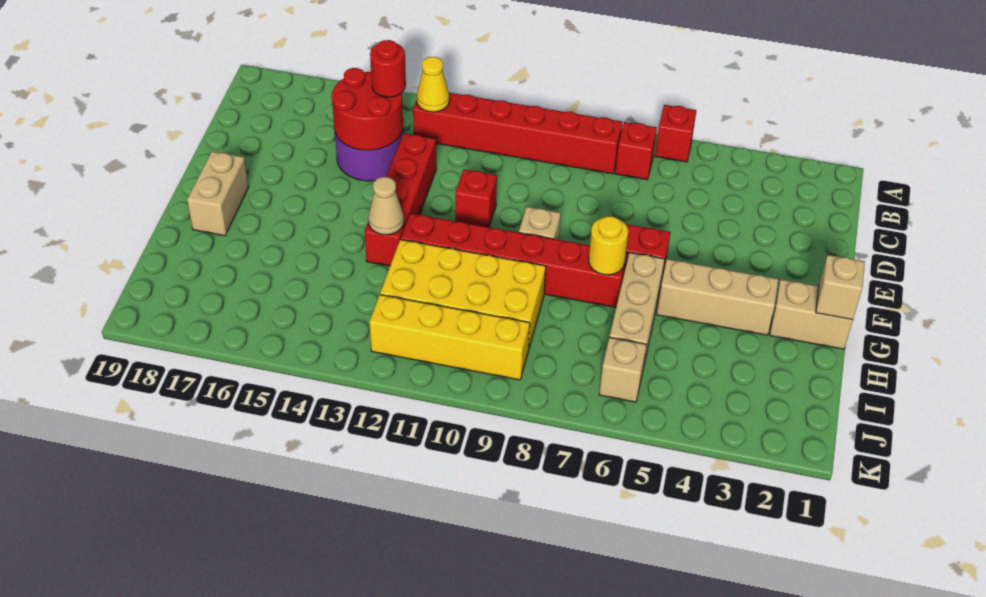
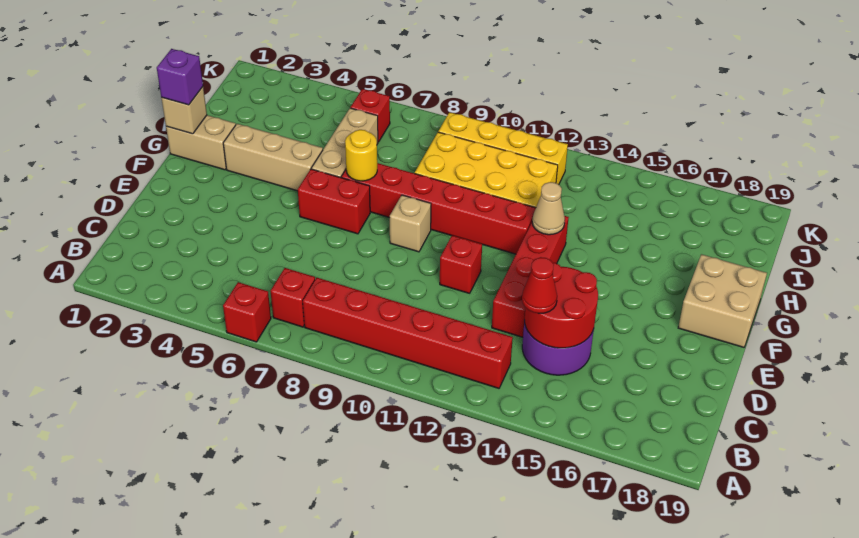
yellow 1x1 cone [417,57,450,112] -> none
red 1x1 round brick [370,40,406,97] -> red 1x1 cone [522,257,557,313]
tan 1x2 brick [187,152,249,236] -> tan 2x2 brick [678,254,767,347]
none -> purple 1x1 brick [157,49,203,105]
tan 1x1 brick [599,337,647,402] -> red 1x1 brick [350,89,390,142]

